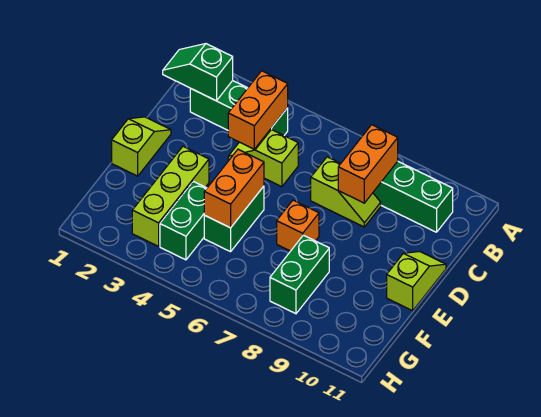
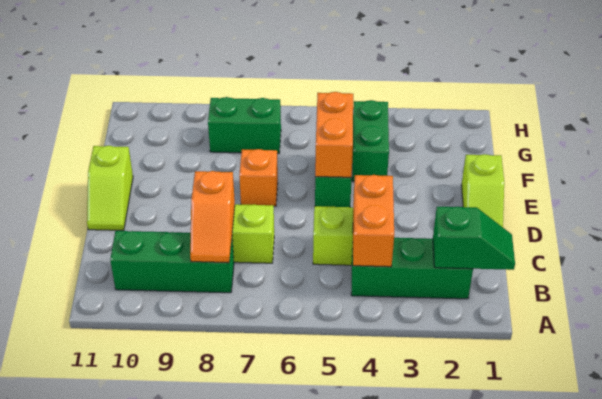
orange 1x2 brick [338,125,398,203] -> orange 1x2 slope [190,171,235,263]
lime 1x3 brick [132,146,209,246] -> none
green 1x2 brick [270,235,329,314] -> green 1x2 brick turned to [208,97,281,154]

